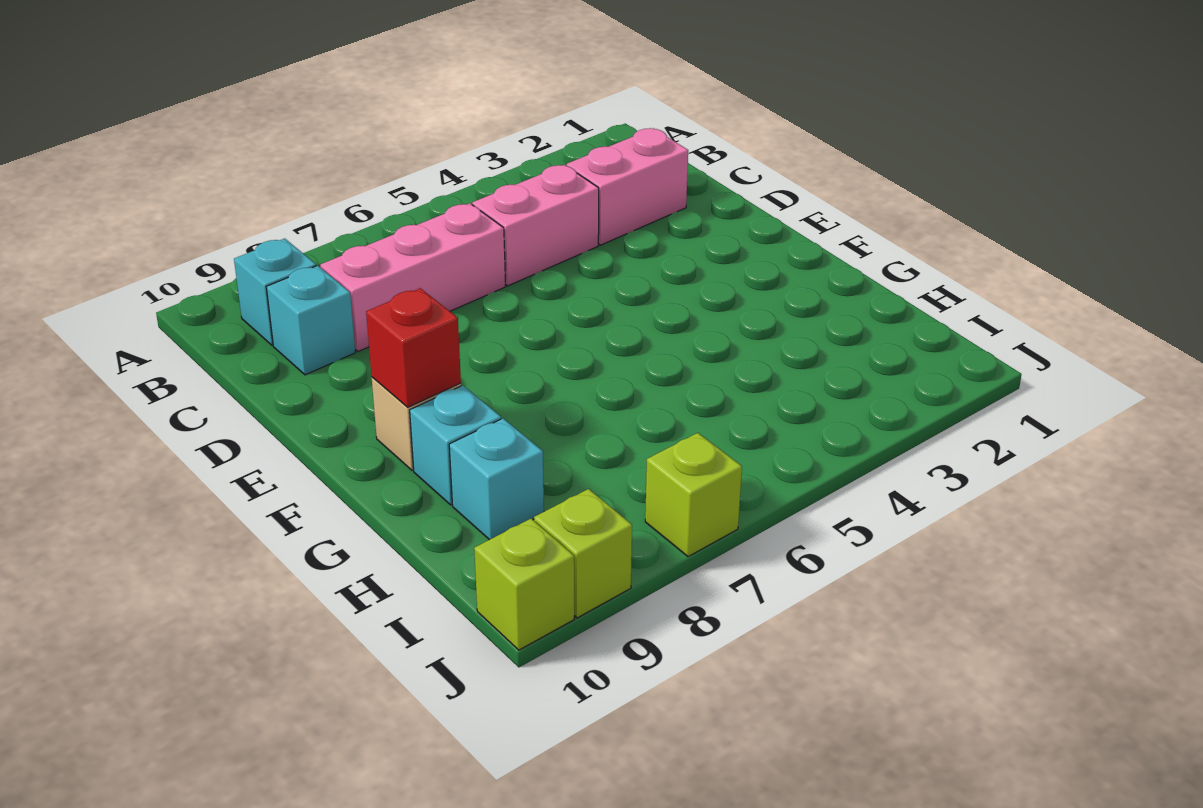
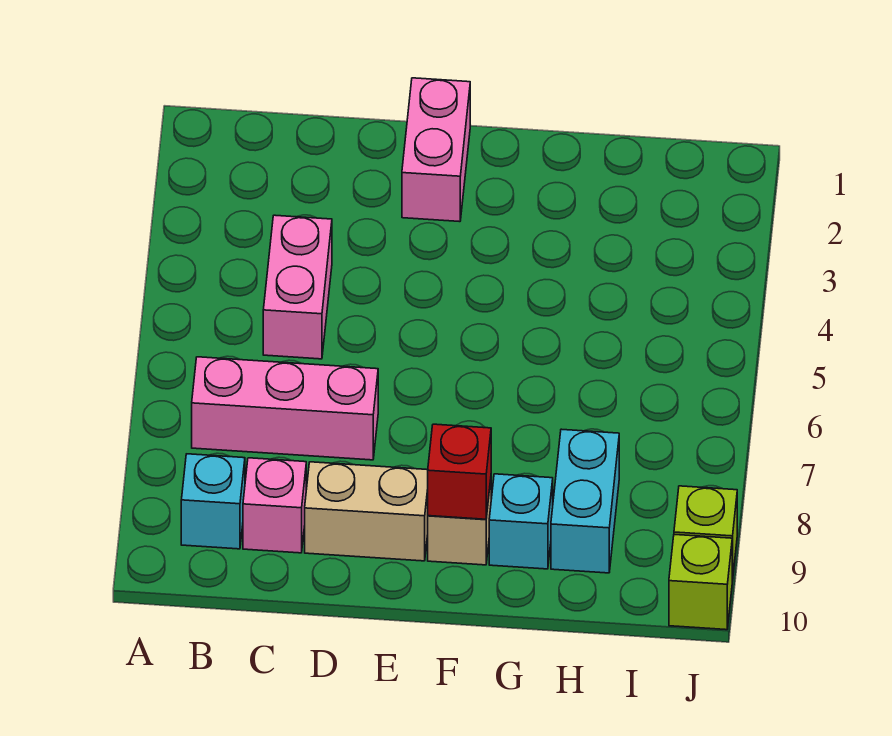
pink 1x2 brick [567,128,688,245] -> pink 1x2 brick moved to [402,78,470,222]
pink 1x3 brick [320,203,506,352] -> pink 1x3 brick turned to [192,357,378,460]
cyan 1x1 brick [266,266,355,375] -> pink 1x1 brick [243,458,306,553]
none -> tan 1x2 brick [305,462,428,561]
cyan 1x1 brick [449,419,544,540] -> cyan 1x2 brick [551,429,619,573]
lime 1x1 brick [645,433,742,557] -> none

